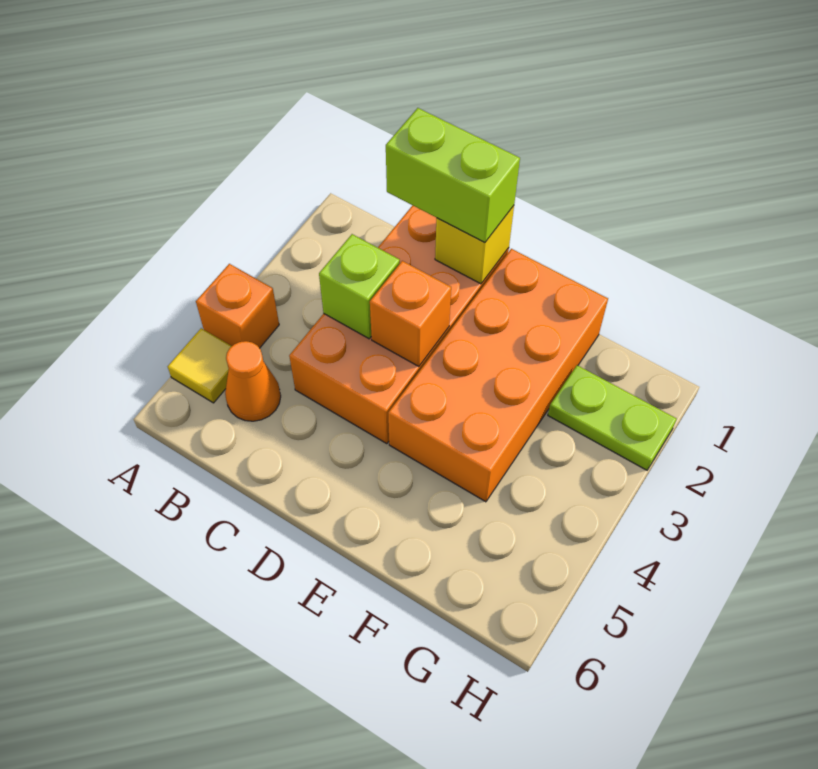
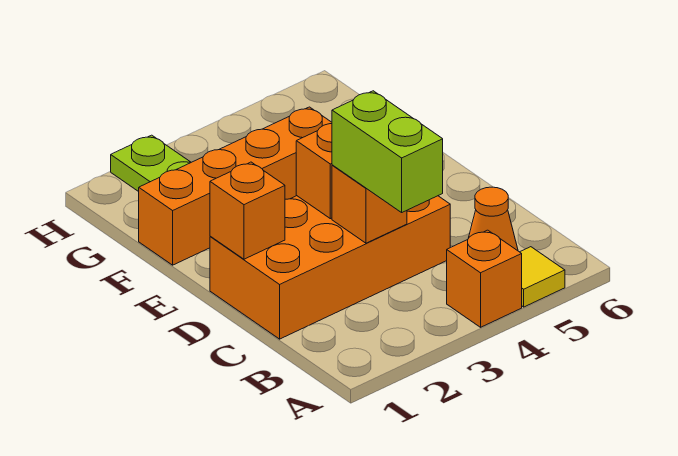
lime 1x2 brick [386,108,520,242] -> lime 1x2 brick moved to [332,91,443,212]
lime 1x1 brick [319,234,400,339] -> orange 1x1 brick [332,165,407,243]
yellow 1x1 brick [435,206,514,284] -> orange 1x1 brick [210,162,285,259]
orange 2x4 brick [388,249,608,502] -> orange 1x4 brick [139,107,332,265]

